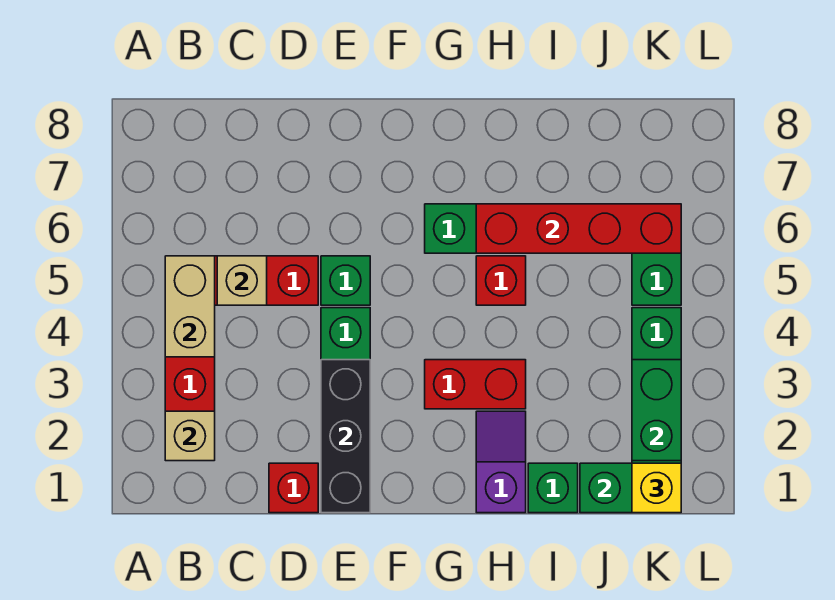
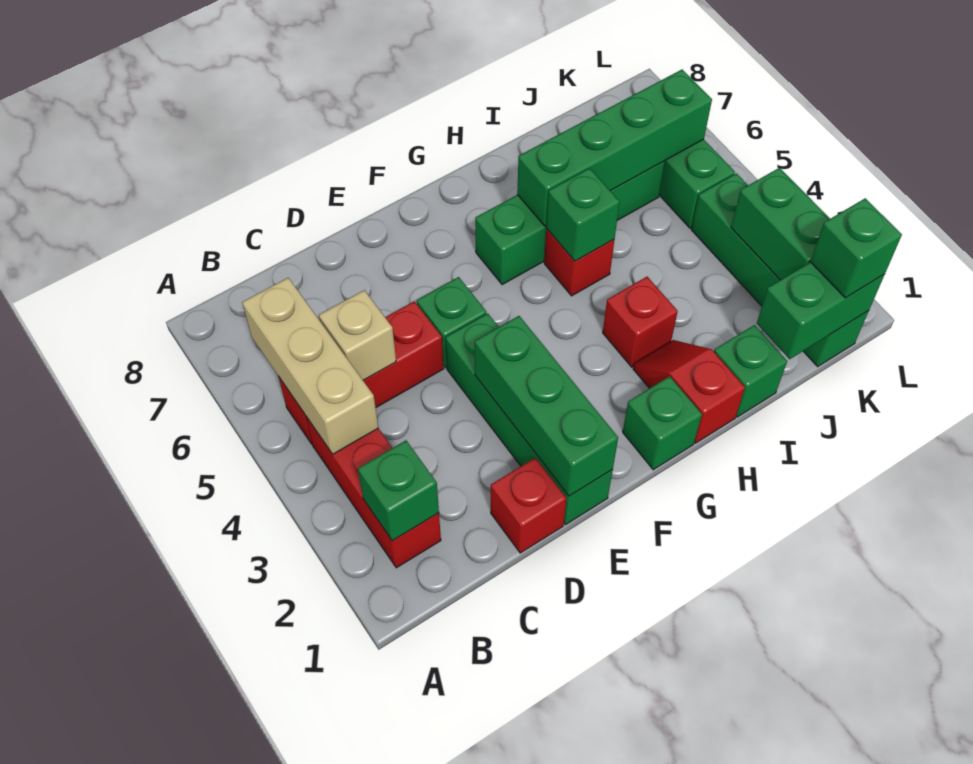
tan 1x1 brick [165,411,215,461] -> green 1x1 brick [358,441,439,541]
tan 1x2 brick [165,256,215,357] -> tan 1x3 brick [242,278,378,454]
black 1x3 brick [321,360,370,513] -> green 1x3 brick [475,316,618,496]
none -> green 1x1 brick [623,376,702,470]
red 1x2 brick [425,360,526,409] -> red 1x1 brick [603,277,678,367]
purple 1x2 slope [476,411,526,513] -> red 1x2 slope [633,340,745,443]
none -> green 1x1 brick [546,168,619,261]
red 1x4 brick [476,204,681,253] -> green 1x4 brick [517,70,712,226]
yellow 1x1 brick [632,463,681,513] -> green 1x1 brick [810,198,902,298]

